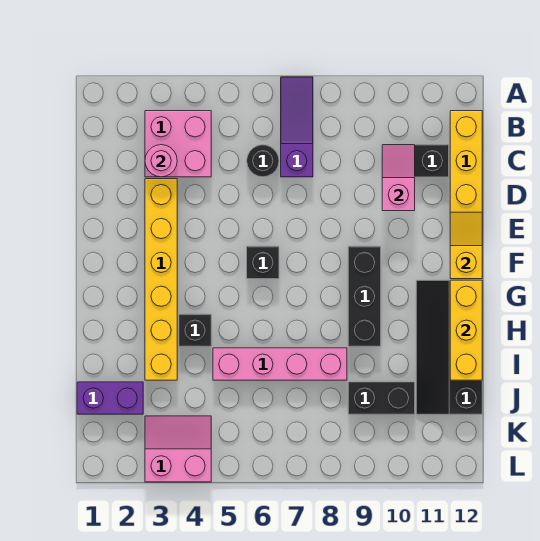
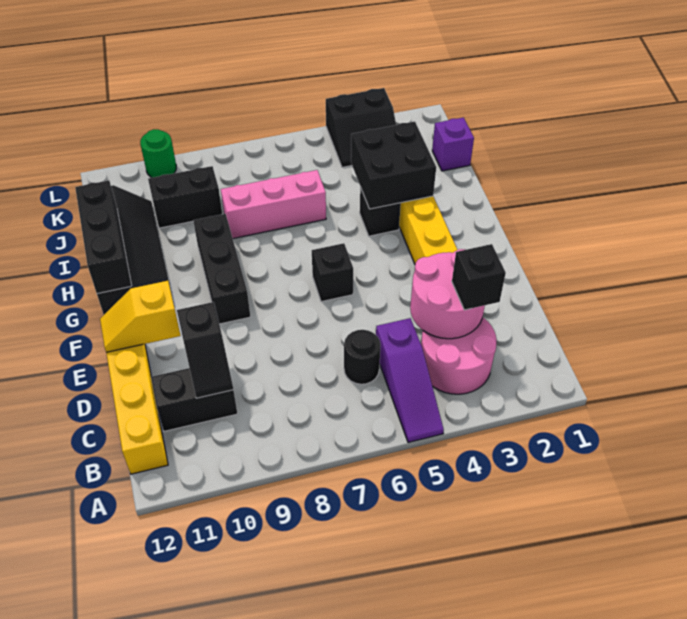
purple 1x3 slope [281,77,313,177] -> purple 1x3 slope moved to [376,318,444,442]
pink 2x2 brick [145,111,211,177] -> pink 2x2 round brick [421,317,497,394]
pink 1x1 round brick [145,145,177,177] -> pink 2x2 round brick [410,249,485,339]
none -> black 1x1 brick [452,244,506,310]
pink 1x2 slope [382,145,415,211] -> black 1x2 slope [177,302,233,398]
yellow 1x2 slope [450,212,482,279] -> yellow 1x2 slope turned to [100,281,181,352]
yellow 1x3 brick [450,280,482,380] -> black 1x3 brick [75,180,132,294]
none -> black 2x2 brick [351,122,436,209]
pink 1x4 brick [213,348,347,380] -> pink 1x3 brick [221,170,326,238]
purple 1x2 brick [77,382,143,414] -> purple 1x1 brick [432,118,474,171]
pink 2x2 slope [145,416,211,482] -> black 2x2 slope [326,88,396,167]
none -> green 1x1 round brick [140,129,176,178]

